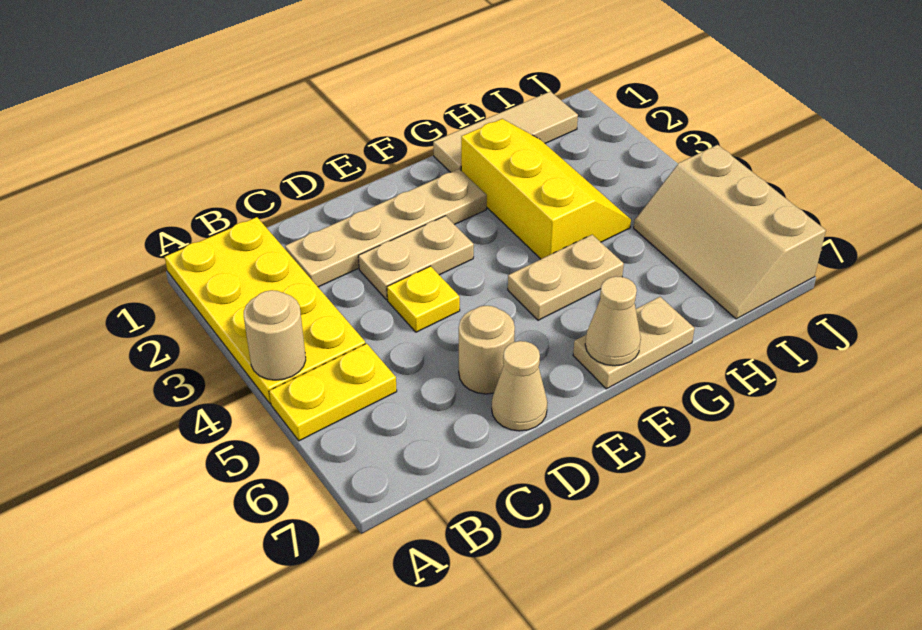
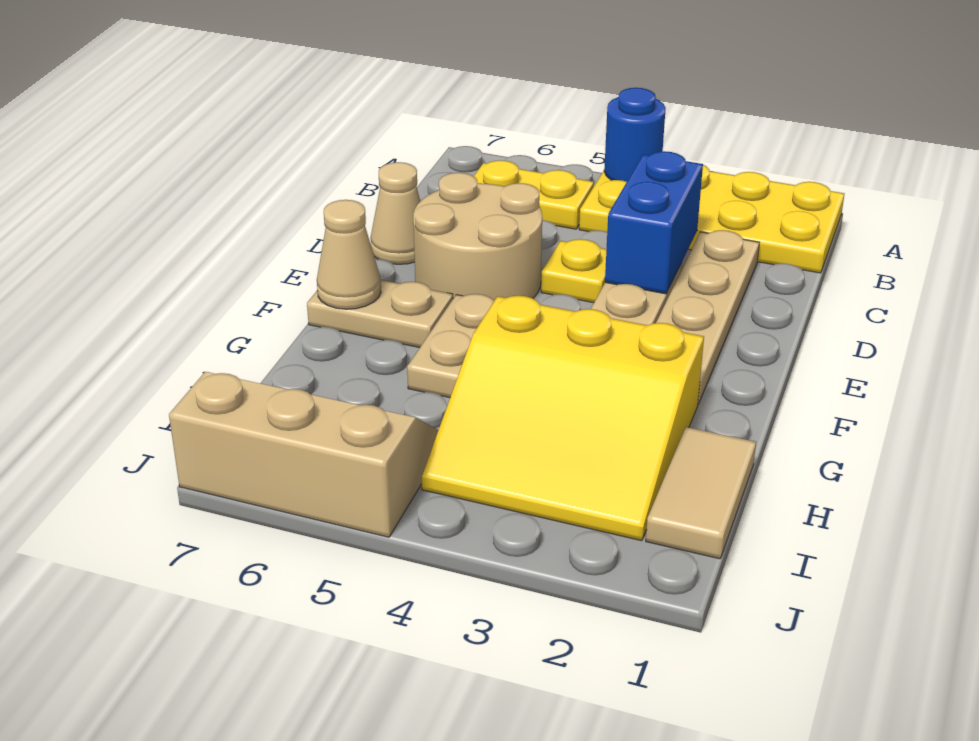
tan 1x1 round brick [244,290,306,380] -> blue 1x1 round brick [604,88,666,182]
yellow 1x2 plate [269,344,397,441] -> yellow 1x2 plate turned to [474,160,594,229]
none -> blue 1x2 brick [605,151,703,294]
tan 1x1 round brick [459,306,515,394] -> tan 2x2 round brick [413,173,542,301]
tan 1x2 plate [573,297,695,389] -> tan 1x2 plate turned to [307,280,453,348]
tan 1x3 tile [433,91,578,172] -> tan 1x2 tile [646,427,756,559]
yellow 2x3 slope [461,119,631,259] -> yellow 3x3 slope [422,296,704,541]

